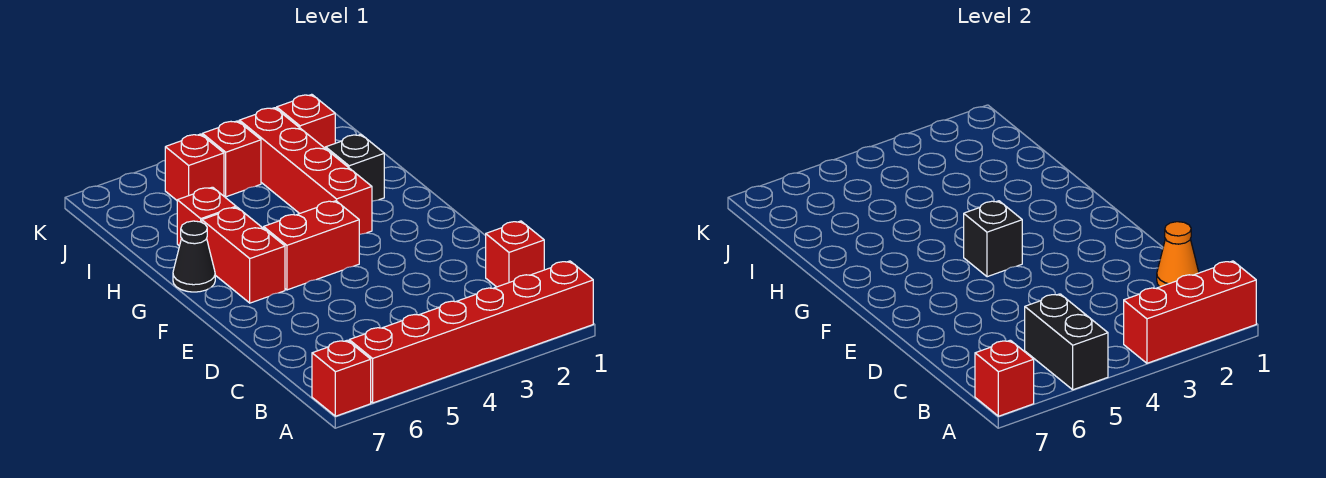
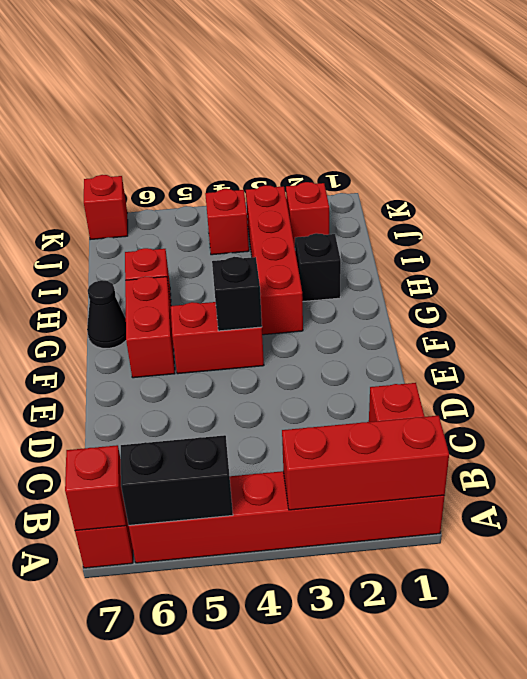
black 1x2 brick [1025,294,1108,390] -> black 1x2 brick turned to [121,435,233,525]
orange 1x1 cone [1157,222,1199,287] -> none
red 1x1 brick [165,134,224,200] -> red 1x1 brick moved to [84,175,128,240]

